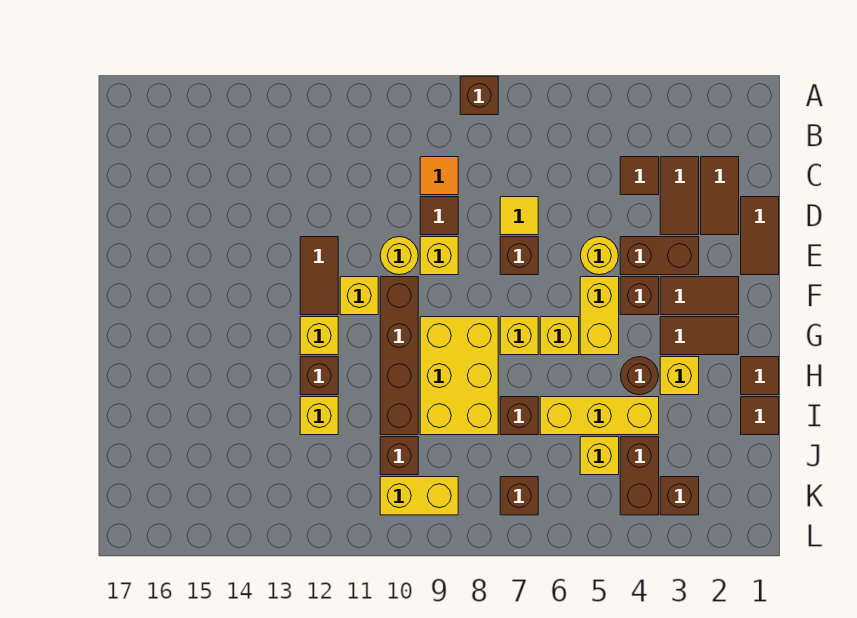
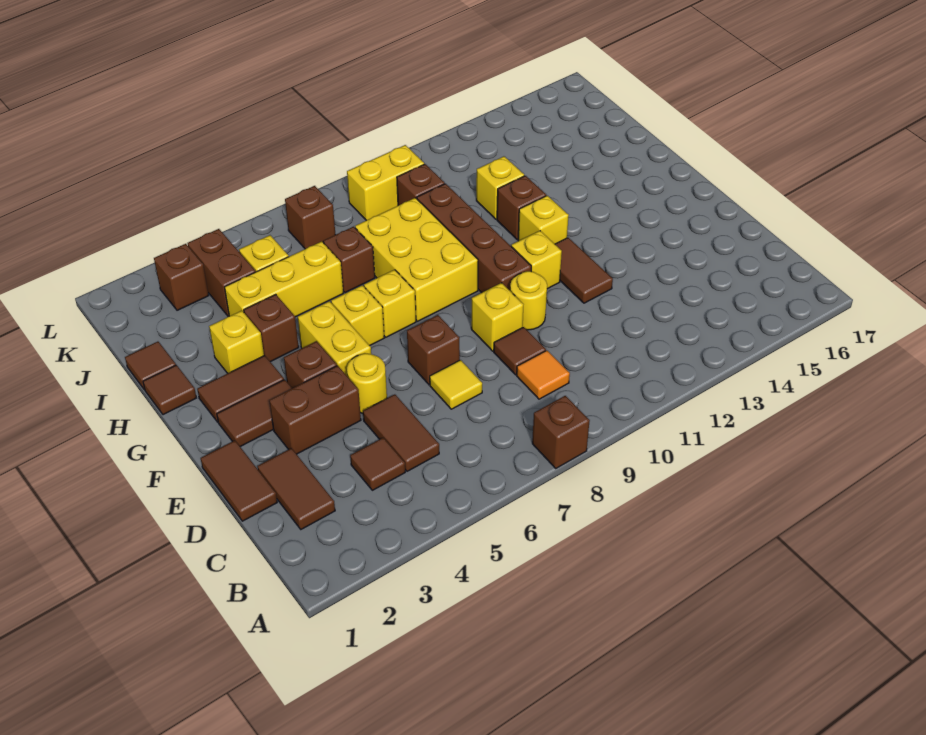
brown 1x2 tile [660,157,699,235] -> brown 1x2 tile moved to [363,394,439,471]
brown 1x1 round brick [620,357,659,395] -> brown 1x1 brick [244,294,299,362]

